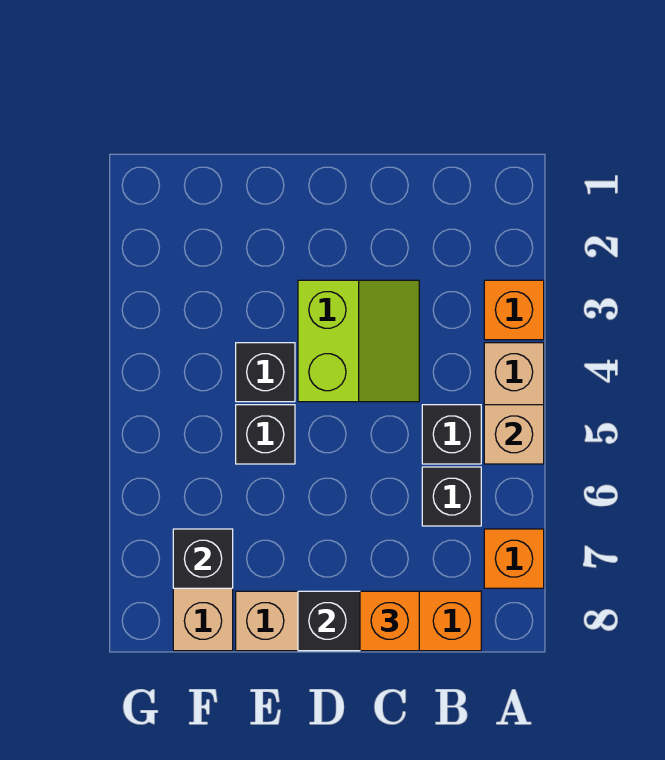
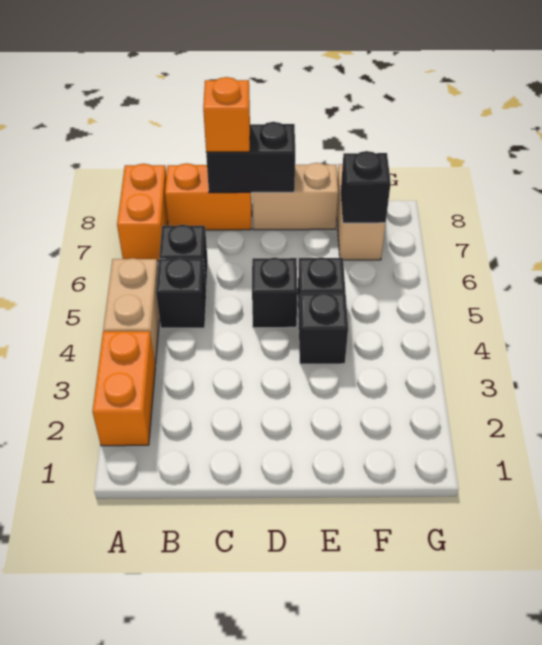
orange 1x1 brick [484,280,544,340] -> orange 1x2 brick [92,331,155,446]
tan 1x1 brick [484,405,544,464] -> none
orange 1x1 brick [484,529,544,588] -> orange 1x2 brick [117,164,168,261]
lime 2x2 slope [298,280,419,402] -> none
none -> black 1x1 brick [252,257,298,328]

